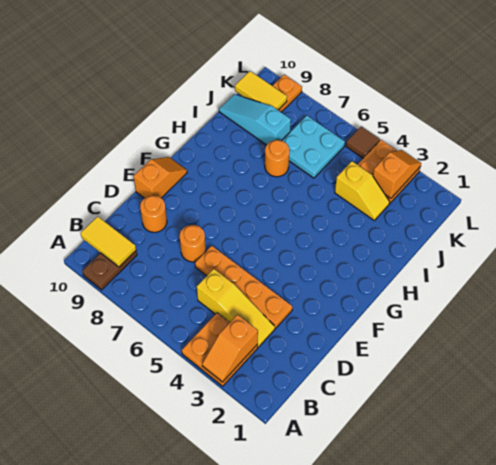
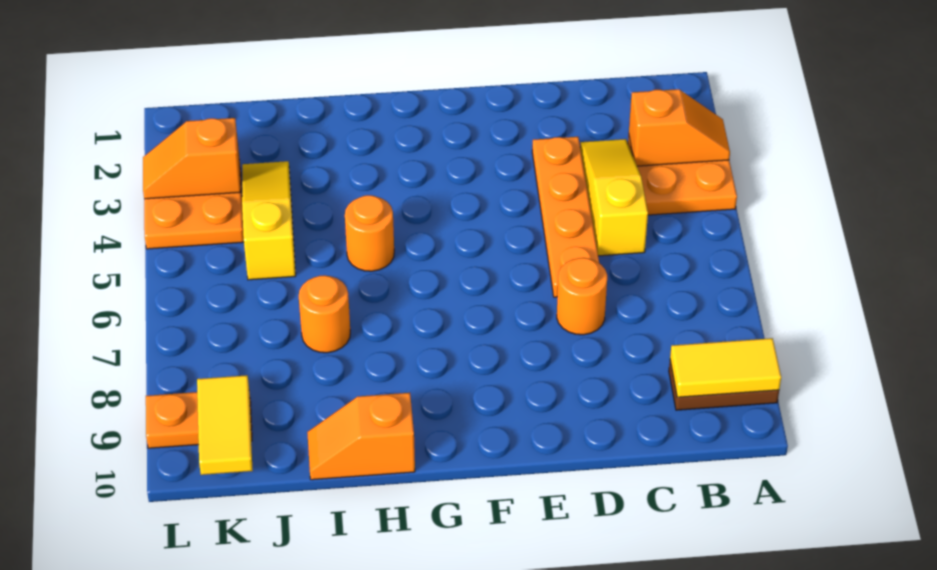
yellow 1x2 tile [80,216,136,267] -> yellow 1x2 tile turned to [670,338,781,397]
orange 1x1 round brick [140,195,167,232] -> orange 1x1 round brick moved to [345,195,394,271]
orange 1x2 slope [134,157,187,198] -> orange 1x2 slope moved to [307,393,415,480]
yellow 1x2 slope [335,161,390,220] -> yellow 1x3 slope [242,161,296,280]
cyan 2x2 plate [282,116,345,178] -> none
cyan 1x3 slope [219,94,291,145] -> none
brown 1x1 tile [346,126,380,158] -> none

